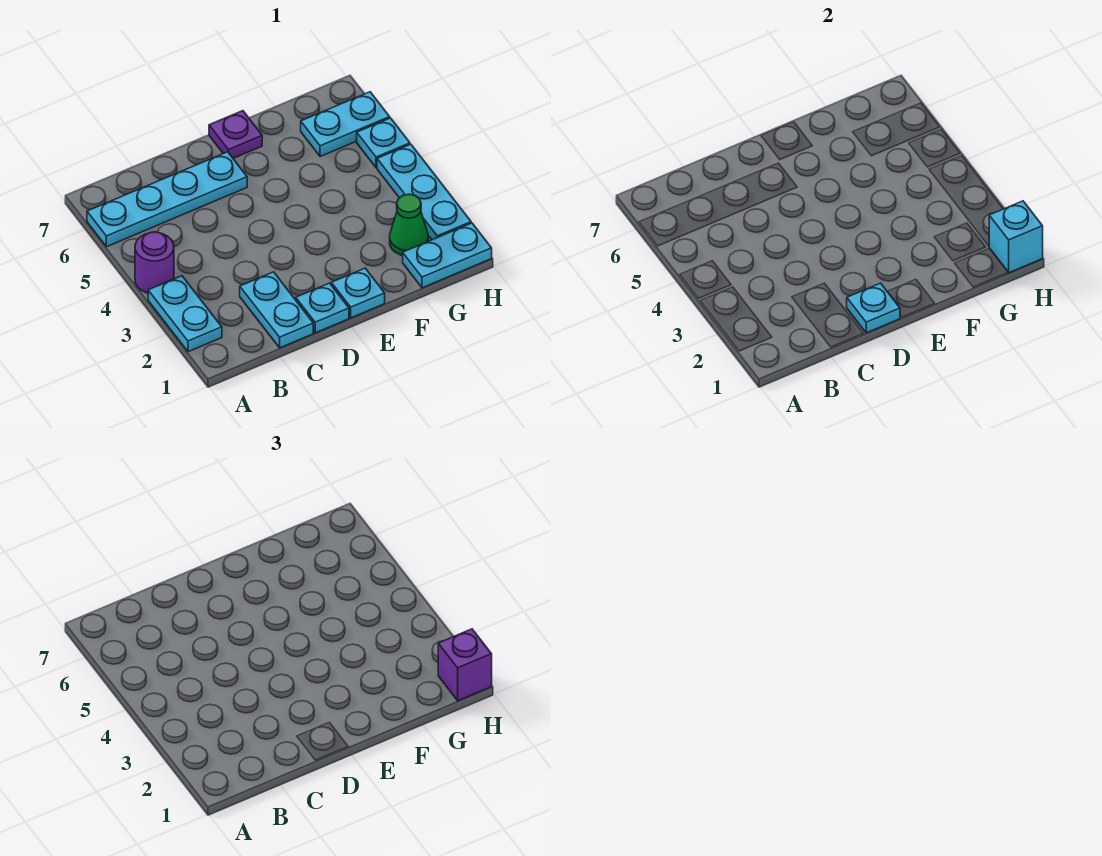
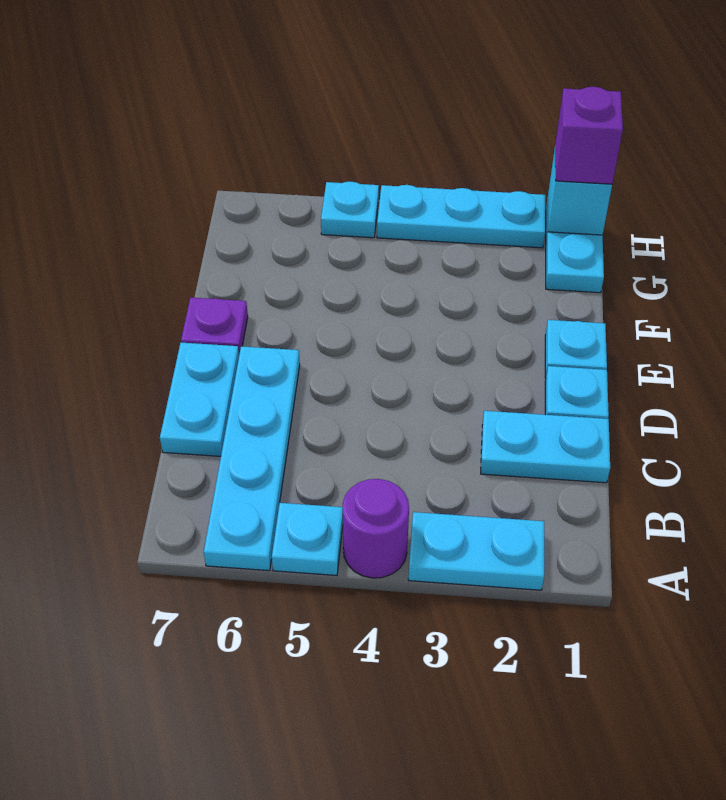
cyan 1x1 plate [847,283,900,333] -> cyan 1x1 plate moved to [272,503,343,575]
green 1x1 cone [390,194,428,256] -> none
cyan 1x2 plate [301,92,390,157] -> cyan 1x2 plate moved to [160,343,239,456]

